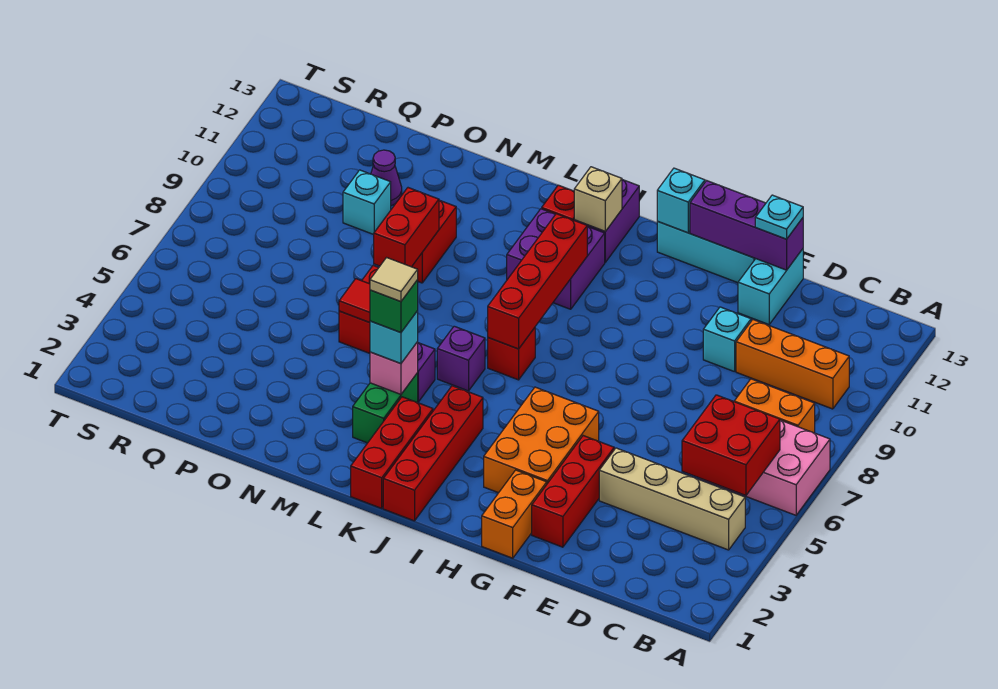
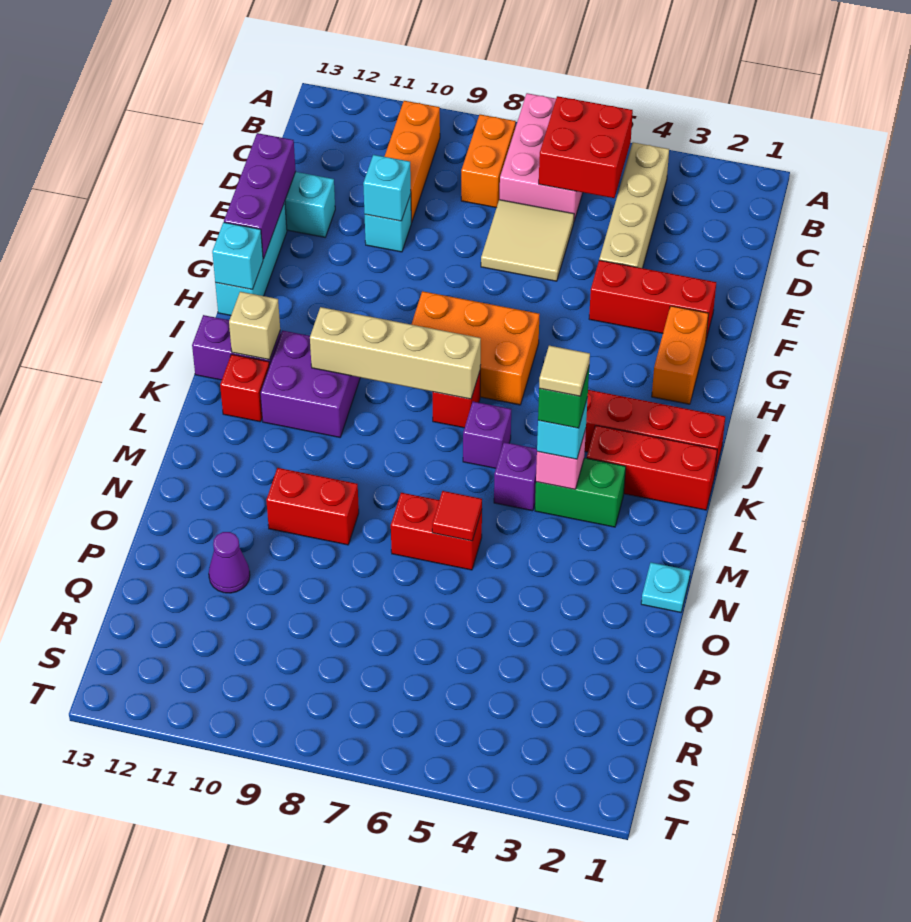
none -> tan 2x2 tile [481,200,574,281]
cyan 1x1 plate [755,195,803,239] -> cyan 1x1 plate moved to [641,562,690,612]
orange 1x2 brick [482,470,547,558] -> orange 1x2 brick turned to [652,306,709,404]
orange 2x3 brick [484,387,599,493] -> orange 2x3 brick moved to [411,291,539,405]
red 1x4 brick [488,214,587,349] -> tan 1x4 brick [310,307,481,399]
red 1x2 brick [374,188,439,267] -> none
cyan 1x1 brick [343,170,391,235] -> cyan 1x1 brick moved to [363,155,411,221]

